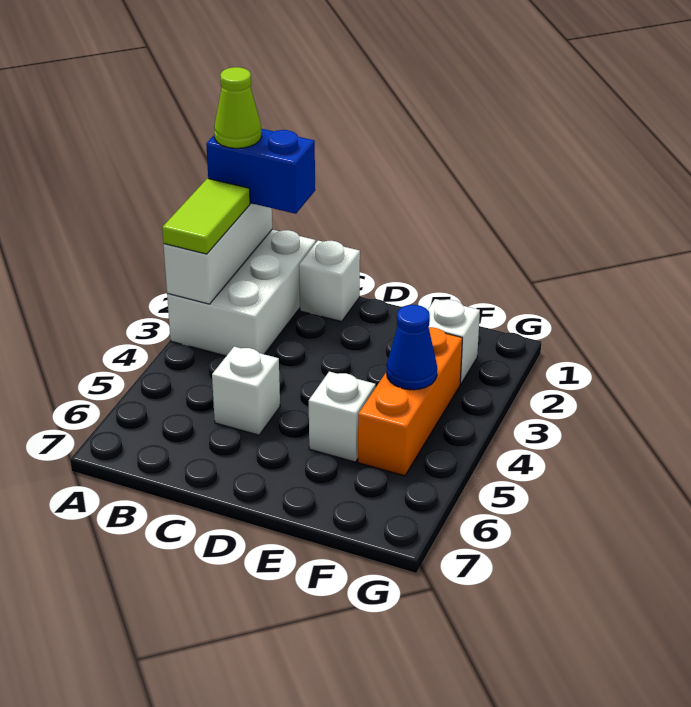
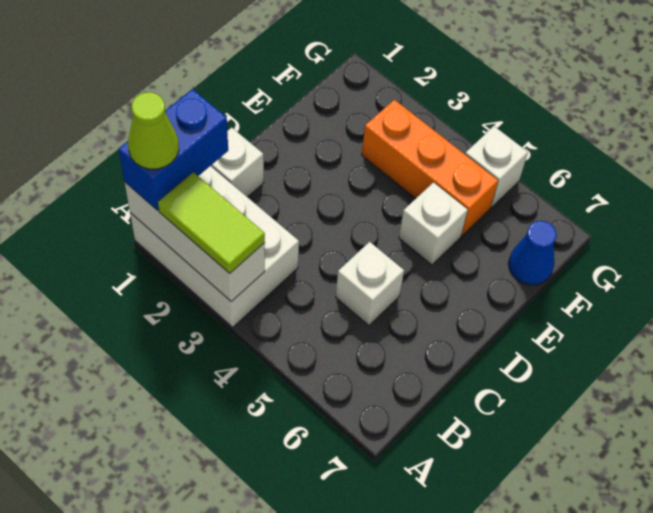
white 1x1 brick [428,299,480,384] -> white 1x1 brick moved to [465,126,528,207]
blue 1x1 cone [387,305,437,390] -> blue 1x1 cone moved to [508,221,557,285]

